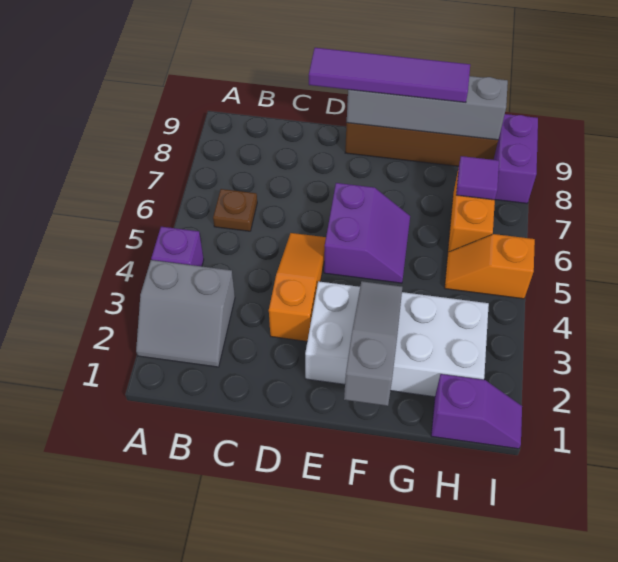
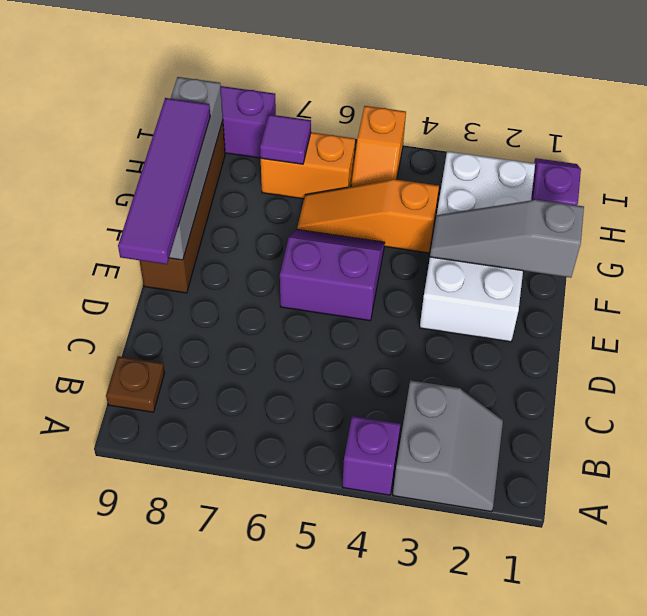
brown 1x1 plate [213,189,257,231] -> brown 1x1 plate moved to [106,356,165,412]
orange 1x3 slope [269,233,326,341] -> orange 1x3 slope moved to [297,179,439,253]

